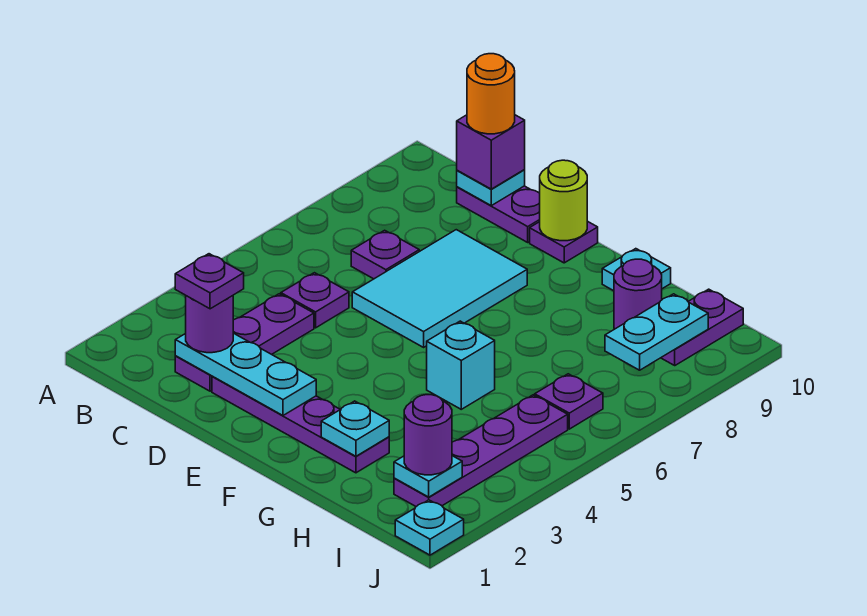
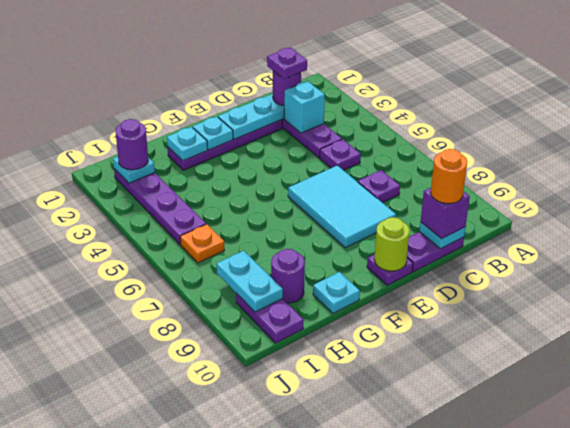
cyan 1x1 brick [427,321,495,409] -> cyan 1x1 brick moved to [284,81,325,133]
purple 1x1 plate [535,374,603,429] -> orange 1x1 plate [180,224,225,263]
cyan 1x1 plate [395,500,464,555] -> cyan 1x1 plate moved to [193,117,233,150]

